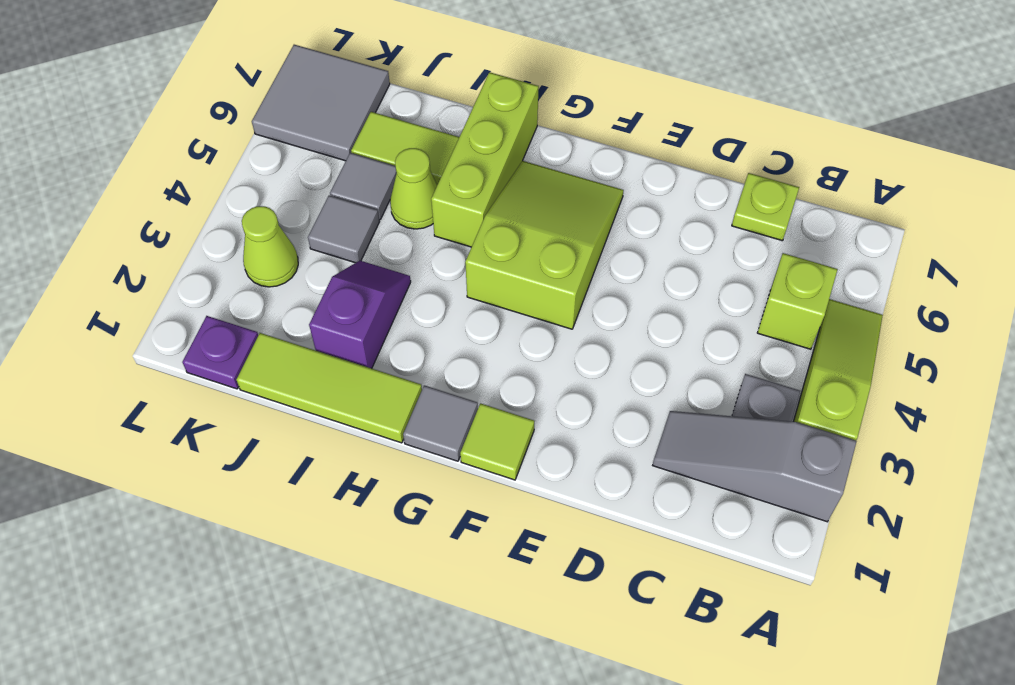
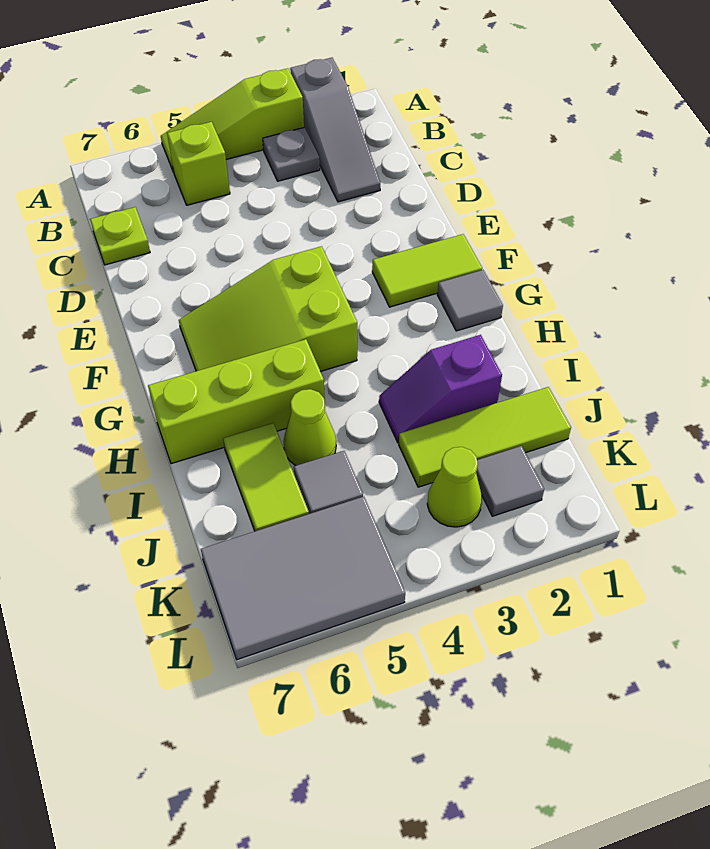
lime 1x1 tile [460,403,534,480] -> lime 1x2 tile [372,234,482,307]
lime 1x3 tile [236,333,422,443] -> lime 1x3 tile turned to [399,387,571,487]
grey 1x1 tile [308,195,379,263] -> grey 1x1 tile moved to [476,446,544,516]
purple 1x1 plate [182,316,258,389] -> none
grey 2x2 tile [252,45,390,161] -> grey 2x3 tile [201,497,405,660]

